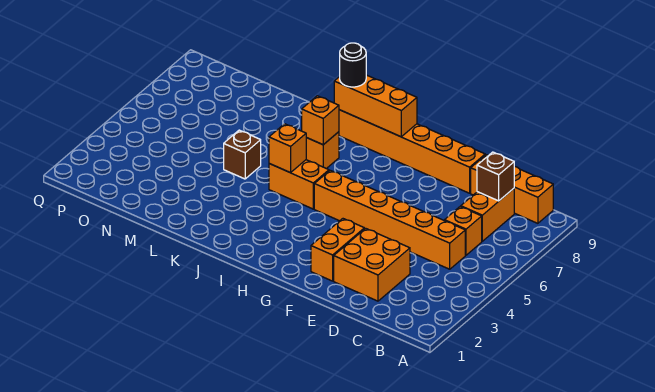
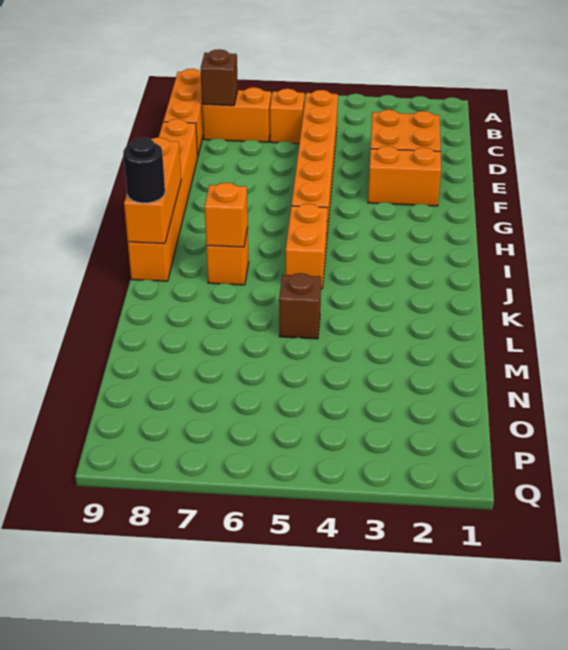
orange 1x1 brick [269,124,306,173] -> none

